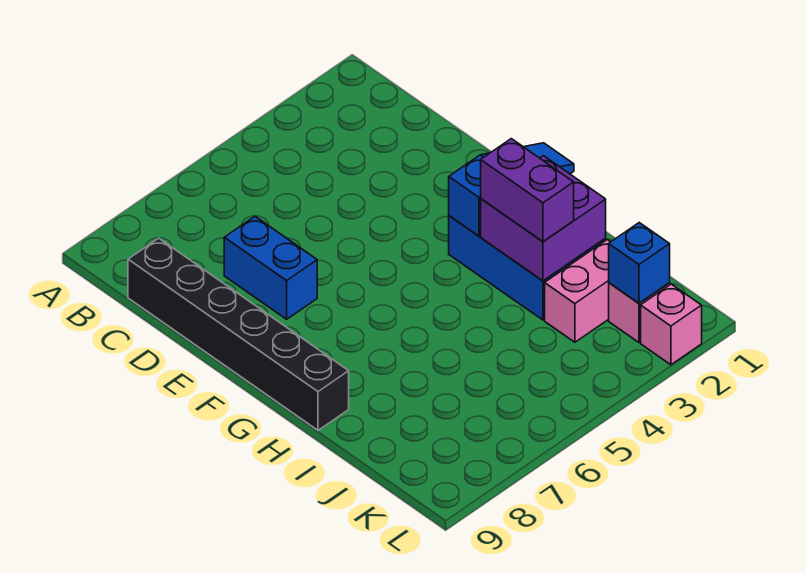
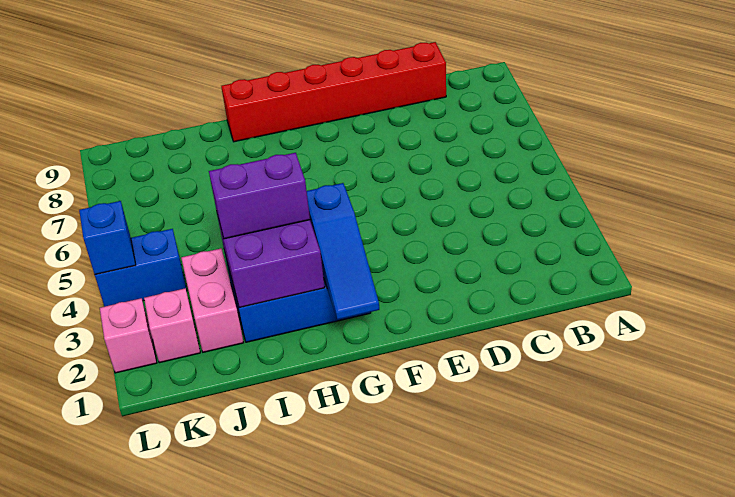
black 1x6 brick [128,238,349,430] -> red 1x6 brick [221,42,446,142]
blue 1x2 brick [224,217,317,319] -> blue 1x2 brick moved to [95,229,187,307]
blue 1x1 brick [609,223,670,303] -> blue 1x1 brick moved to [79,201,136,274]

